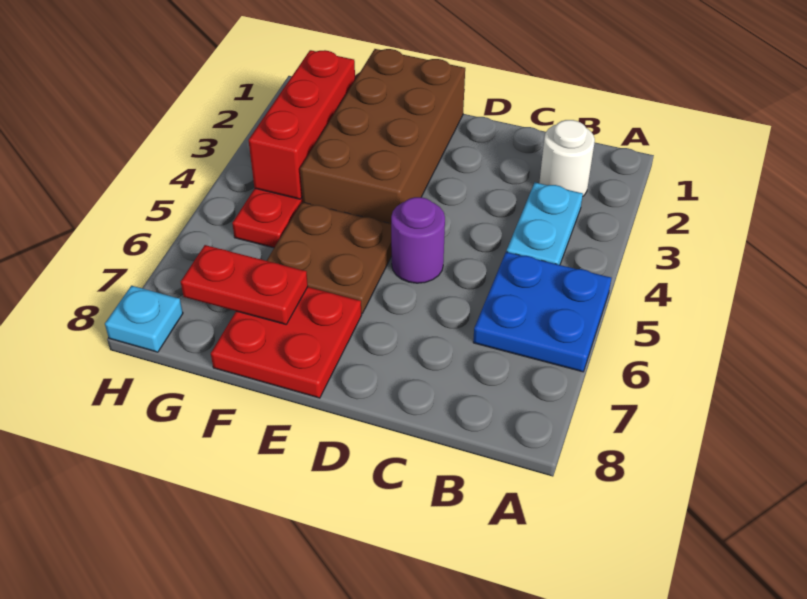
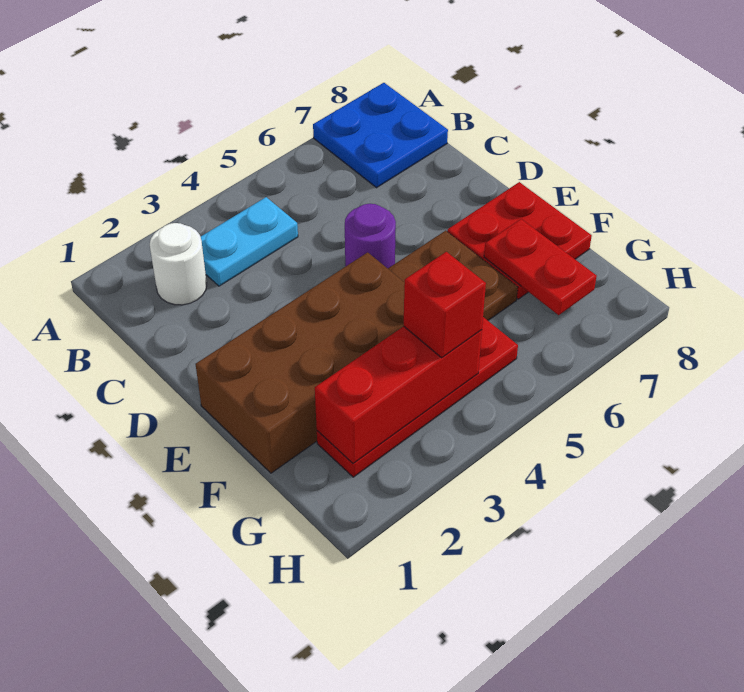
blue 2x2 plate [473,252,611,372] -> blue 2x2 plate moved to [313,83,448,188]
none -> red 1x1 brick [404,252,486,358]
cyan 1x1 plate [105,286,183,352] -> none

